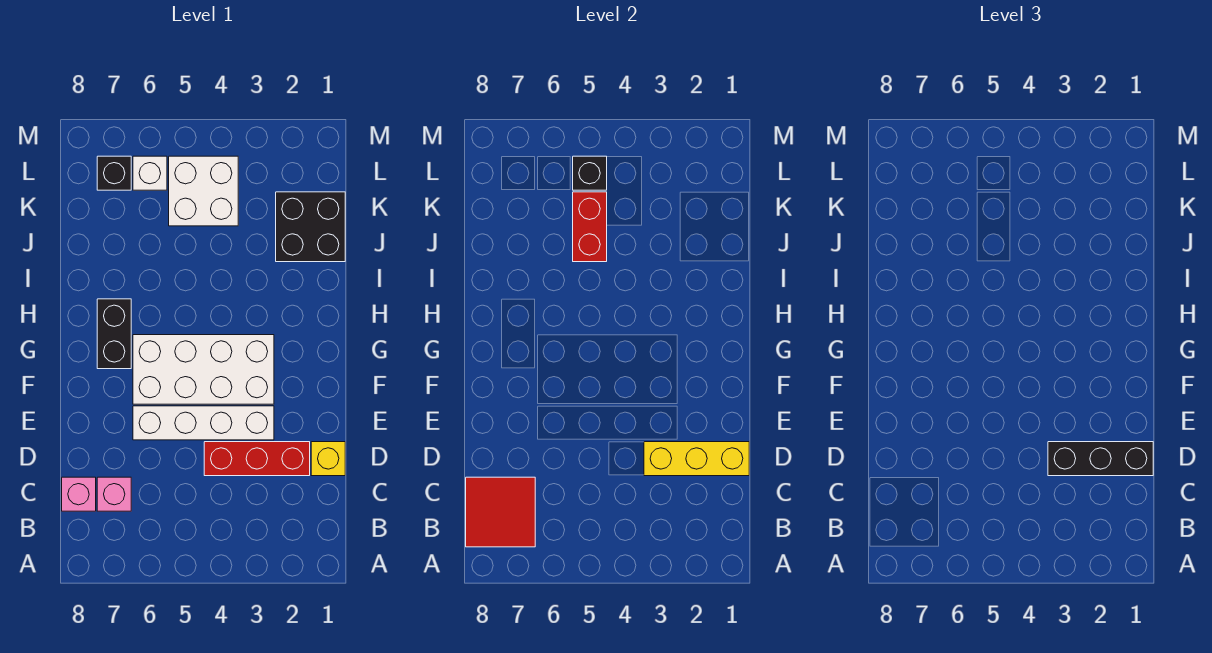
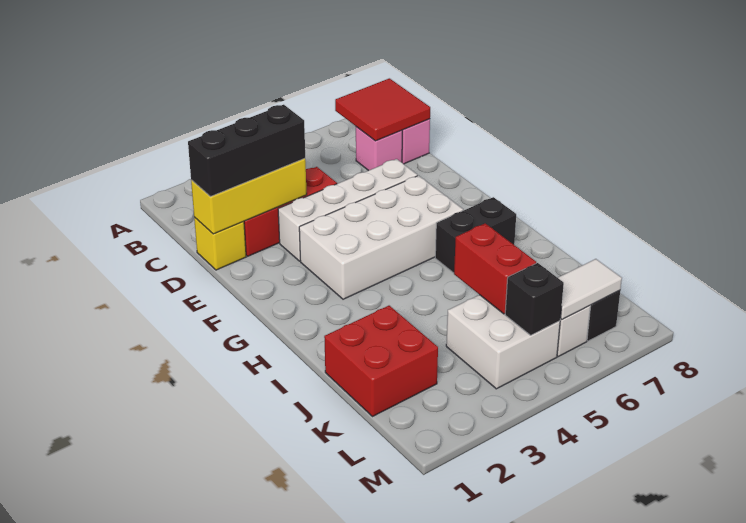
black 1x2 brick [97,299,131,369] -> black 1x2 brick turned to [435,197,516,273]
black 2x2 brick [276,192,345,262] -> red 2x2 brick [324,306,438,417]
none -> white 1x2 tile [558,259,622,320]

